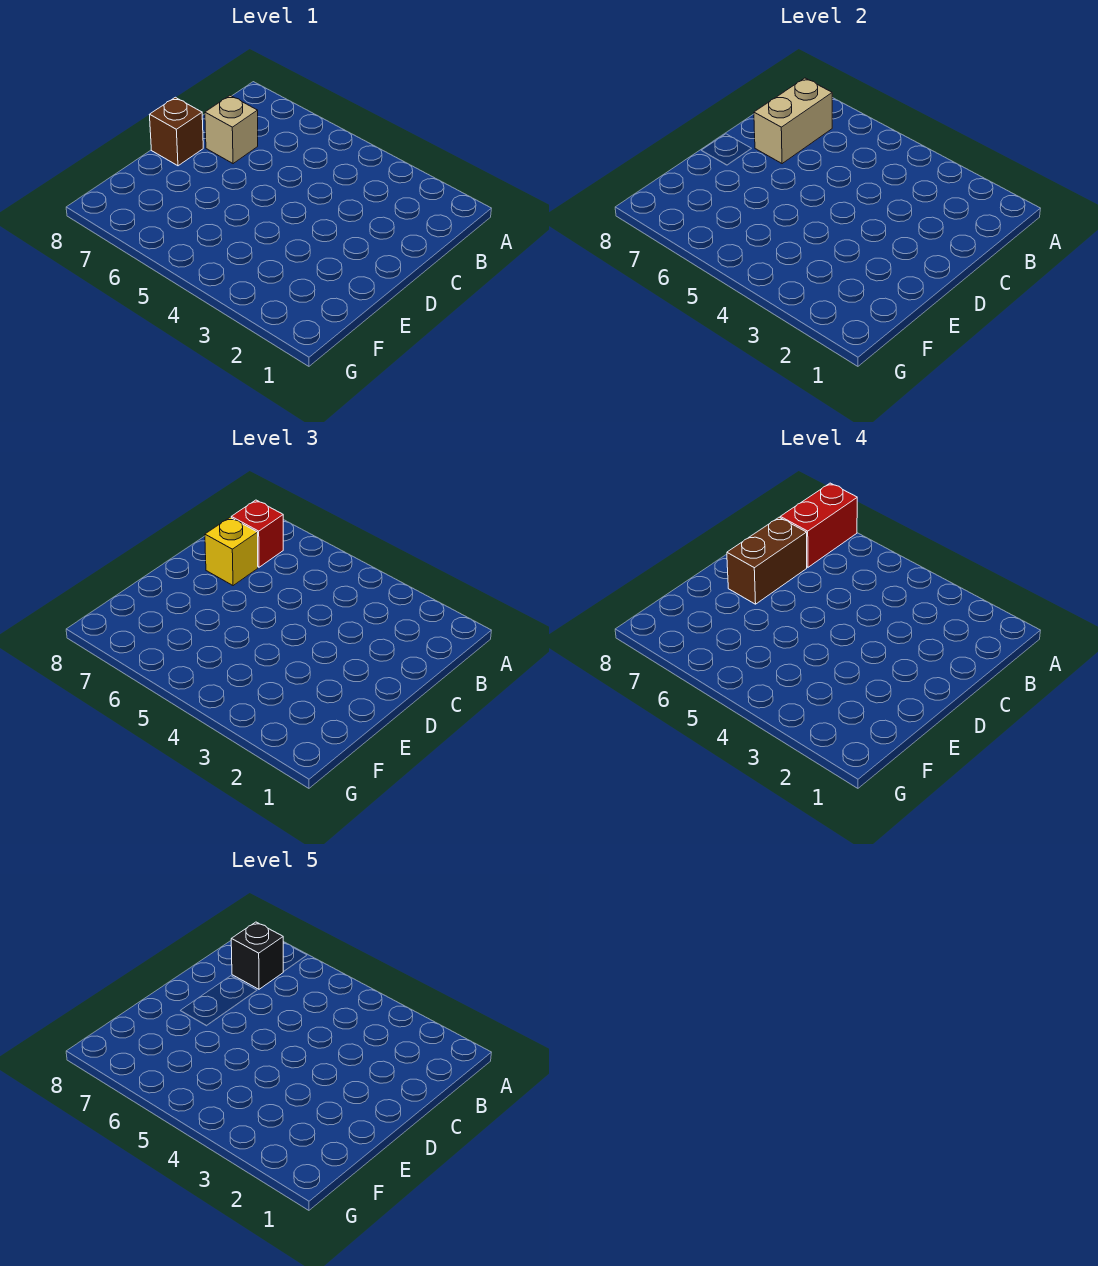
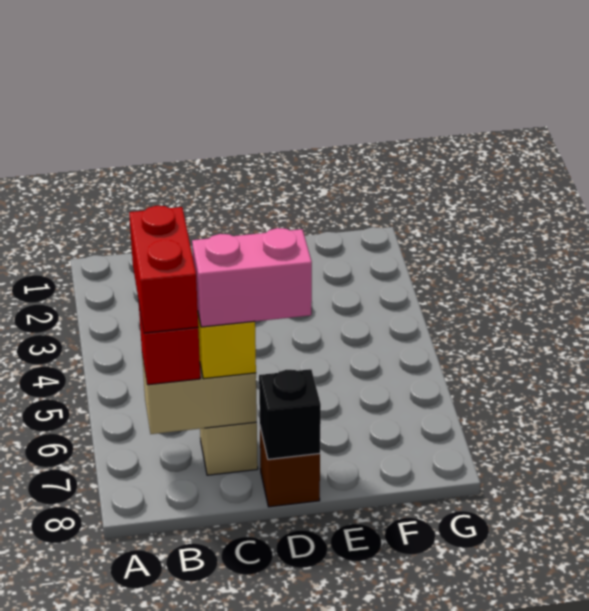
red 1x2 brick [780,483,857,567] -> red 1x2 brick turned to [129,206,198,333]
black 1x1 brick [231,922,283,989] -> black 1x1 brick moved to [259,369,321,459]
brown 1x2 brick [727,517,807,604] -> pink 1x2 brick [192,228,312,327]

